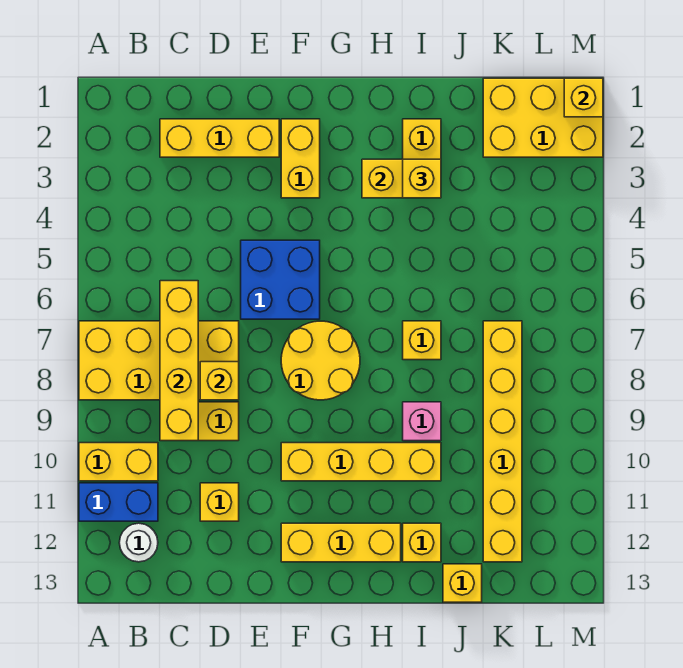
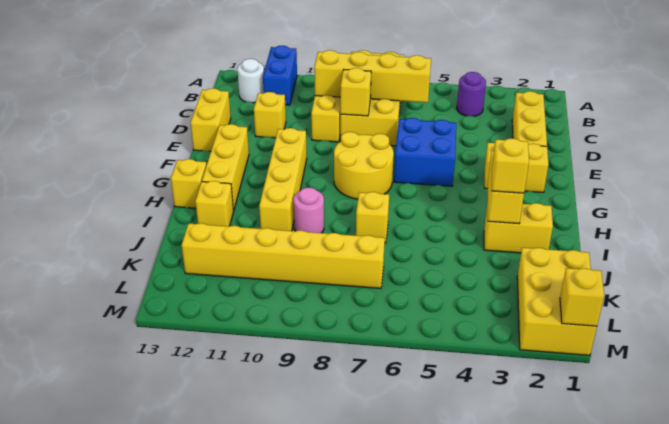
yellow 1x2 brick [79,443,158,481] -> yellow 1x2 brick moved to [191,88,231,151]
none -> purple 1x1 round brick [457,72,486,116]
pink 1x1 brick [403,402,441,441] -> pink 1x1 round brick [293,188,324,233]
yellow 1x1 brick [443,564,482,602] -> yellow 1x1 brick moved to [171,159,207,208]

